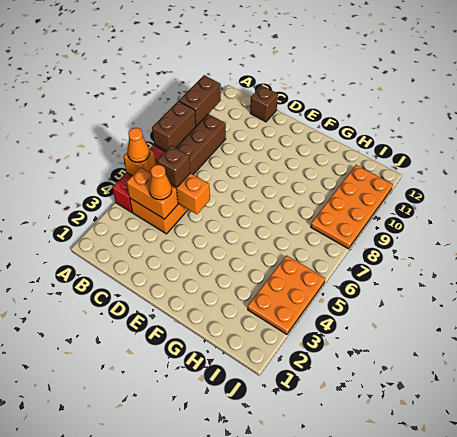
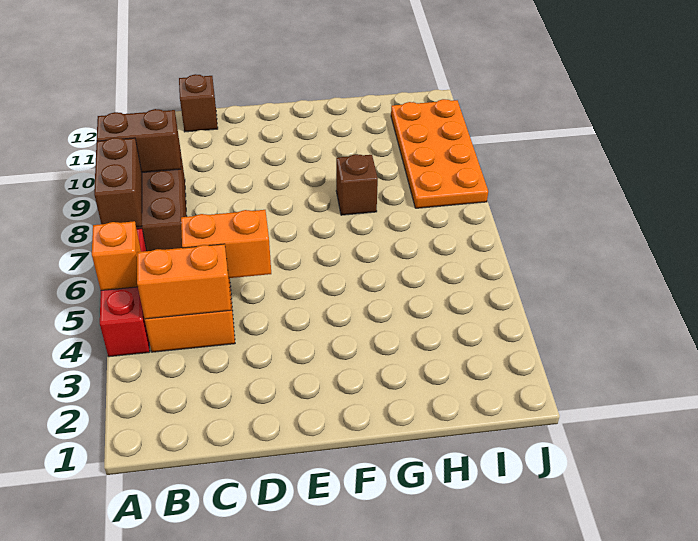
orange 1x1 cone [127,128,150,162] -> none
brown 1x2 brick [179,75,221,126] -> brown 1x2 brick turned to [97,109,181,173]
orange 1x1 cone [149,165,172,200] -> none
brown 1x1 brick [157,146,191,187] -> brown 1x1 brick moved to [336,154,378,215]
orange 2x3 plate [248,255,325,334] -> none

